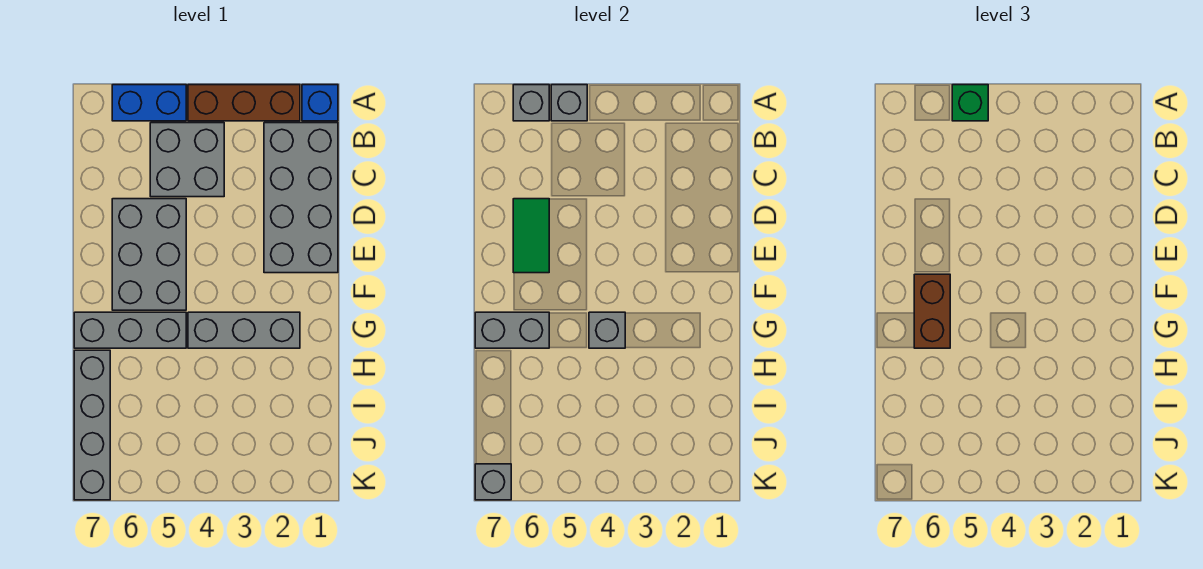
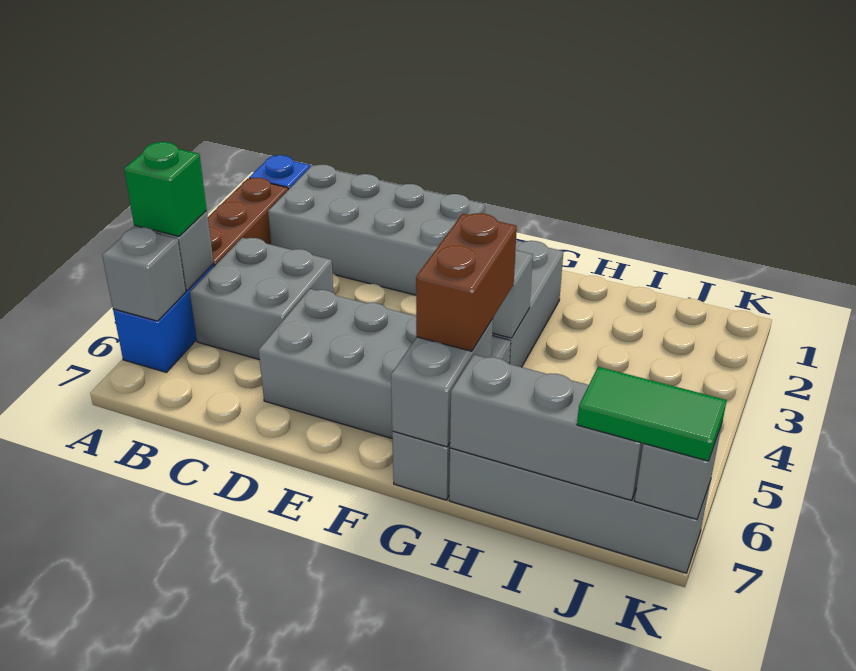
green 1x2 tile [513,199,549,273] -> green 1x2 tile moved to [577,367,727,461]
brown 1x2 brick [914,274,950,348] -> brown 1x2 brick turned to [416,213,517,351]
none -> grey 1x3 brick [450,355,643,500]

